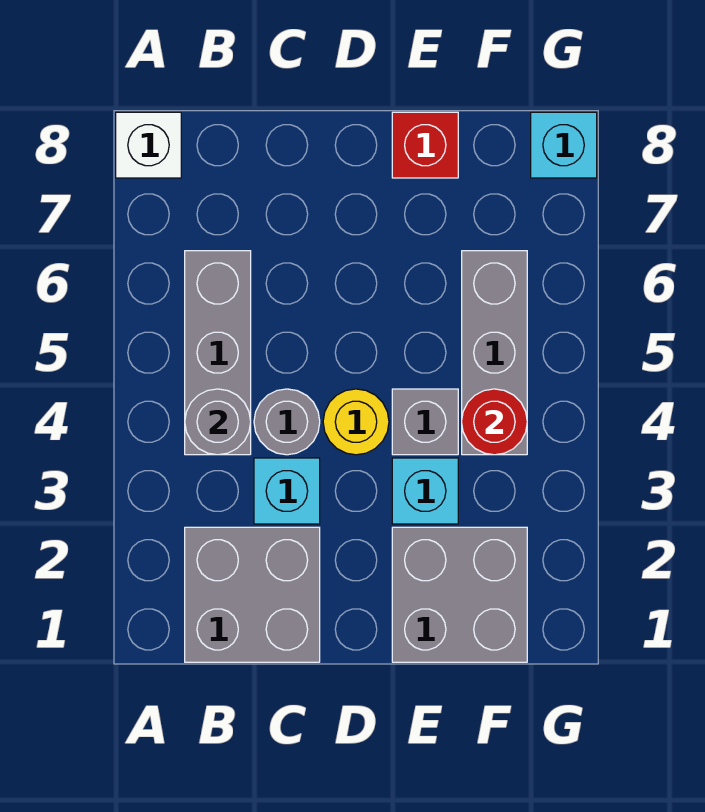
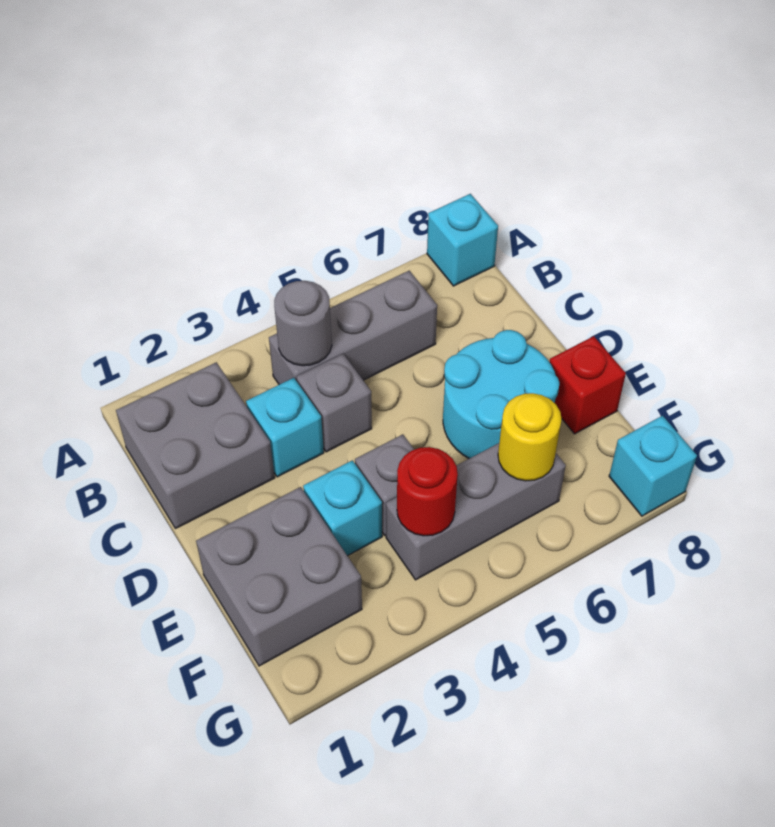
white 1x1 brick [116,112,181,178] -> cyan 1x1 brick [427,194,498,286]
grey 1x1 round brick [254,389,320,455] -> grey 1x1 brick [296,354,372,452]
yellow 1x1 round brick [323,389,389,455] -> yellow 1x1 round brick moved to [498,393,562,481]
none -> cyan 2x2 round brick [443,330,559,459]

